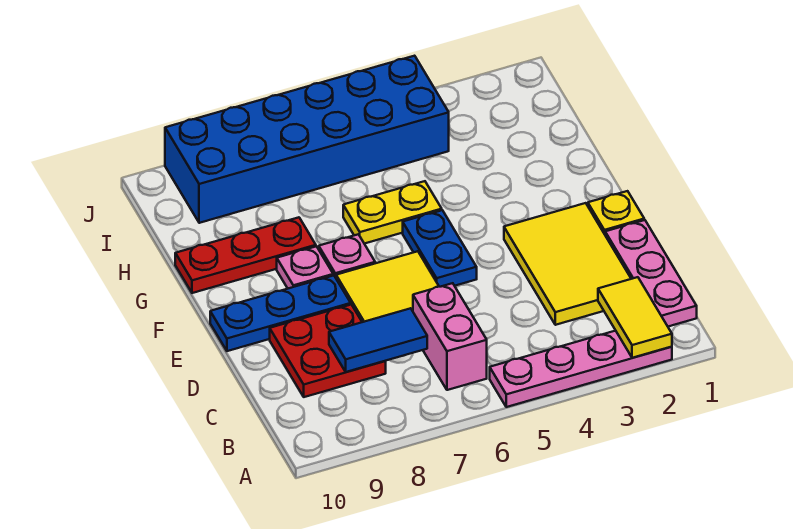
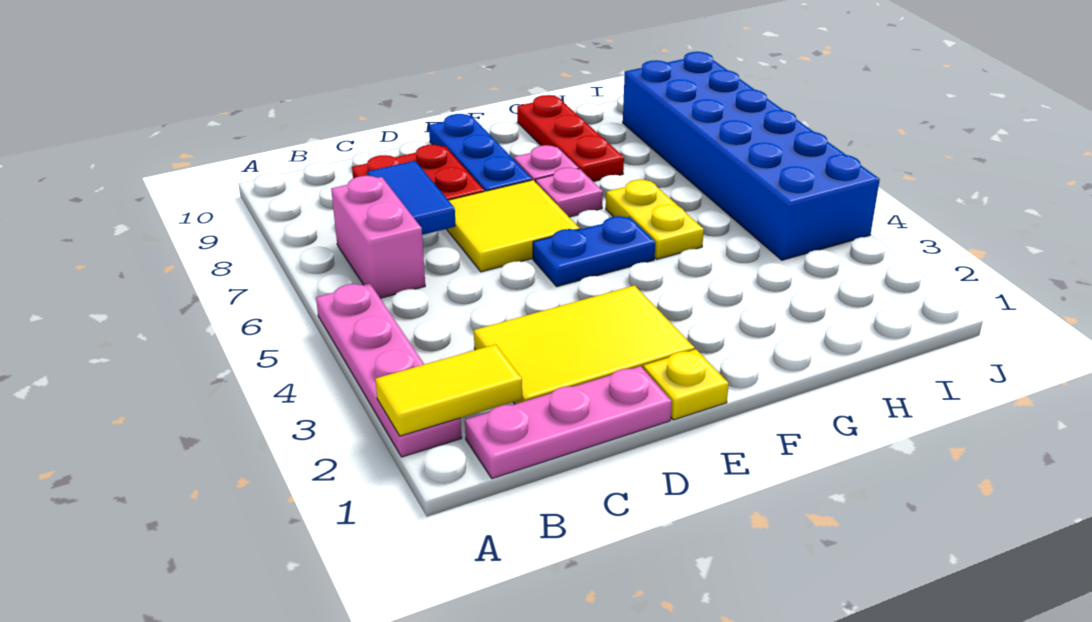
pink 1x2 brick [413,283,487,390] -> pink 1x2 brick turned to [331,176,425,298]

